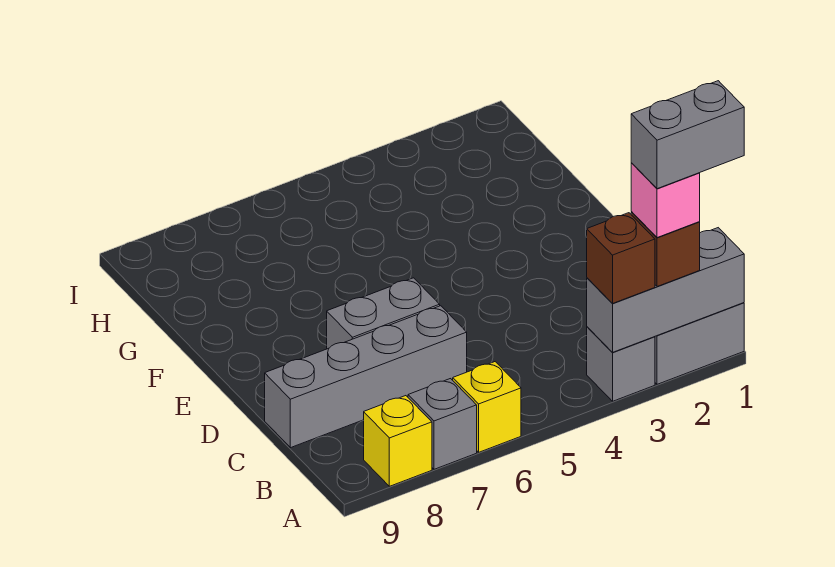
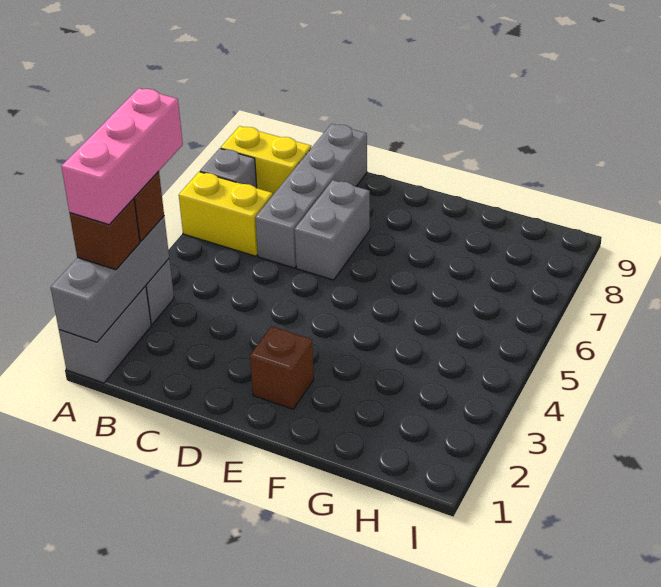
grey 1x2 brick [631,81,744,189] -> none
pink 1x1 brick [631,163,700,238] -> pink 1x3 brick [61,88,183,225]
yellow 1x1 brick [453,362,521,452] -> yellow 1x2 brick [179,172,273,256]
yellow 1x1 brick [364,396,432,486] -> yellow 1x2 brick [221,126,311,195]
none -> brown 1x1 brick [250,326,314,409]

